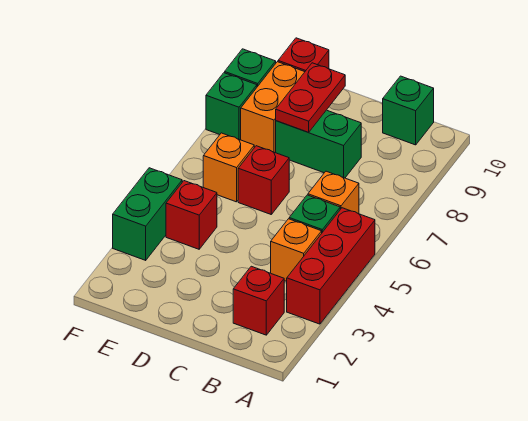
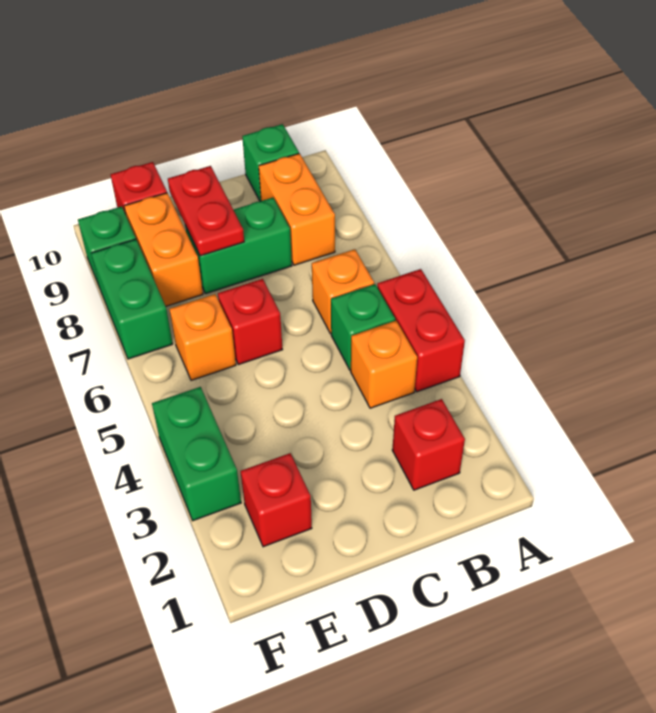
red 1x3 brick [287,208,375,324] -> red 1x2 brick [377,269,465,392]
none -> orange 1x2 brick [259,153,335,265]
red 1x1 brick [166,181,217,249] -> red 1x1 brick moved to [241,453,312,547]
green 1x1 brick [206,73,257,140] -> green 1x2 brick [91,239,173,359]

